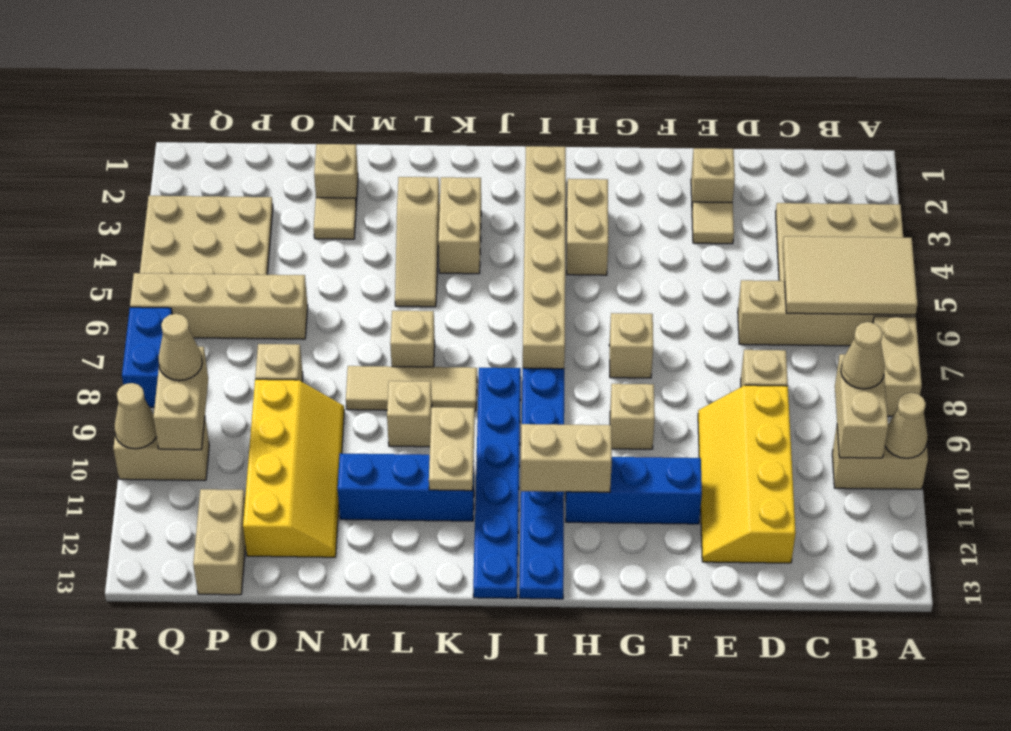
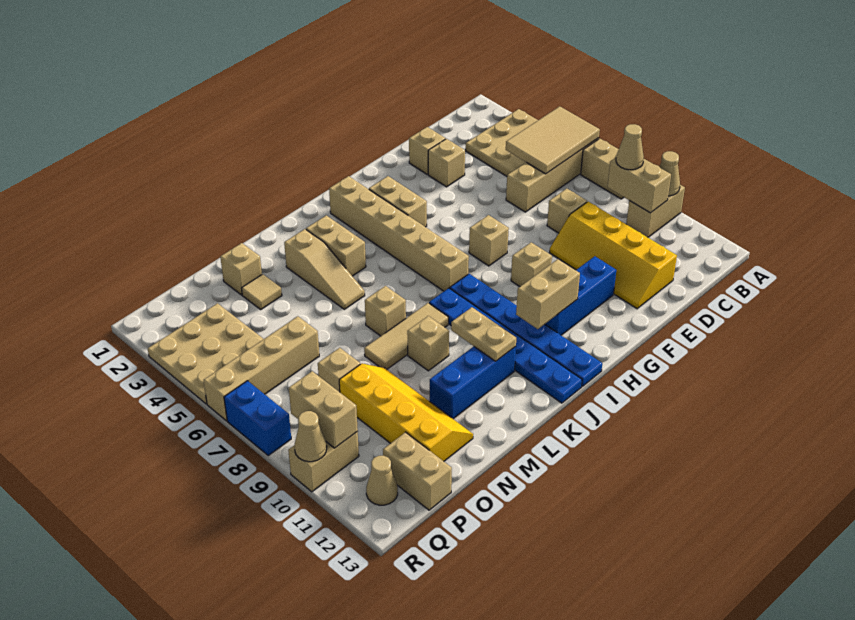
tan 1x1 tile [692,202,734,244] -> tan 1x1 brick [428,139,465,187]
tan 1x1 cone [158,314,202,381] -> tan 1x1 cone moved to [366,456,398,505]

